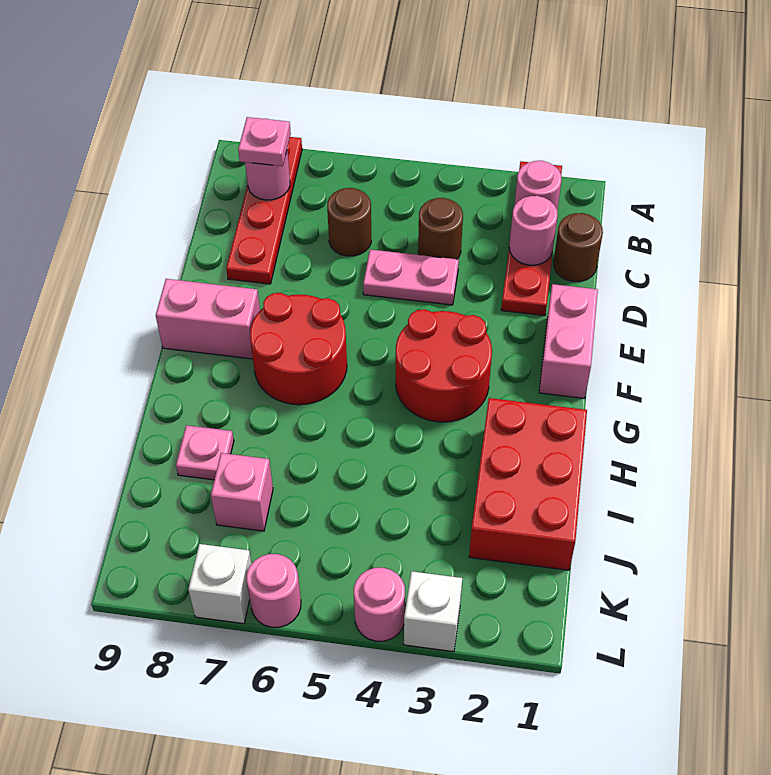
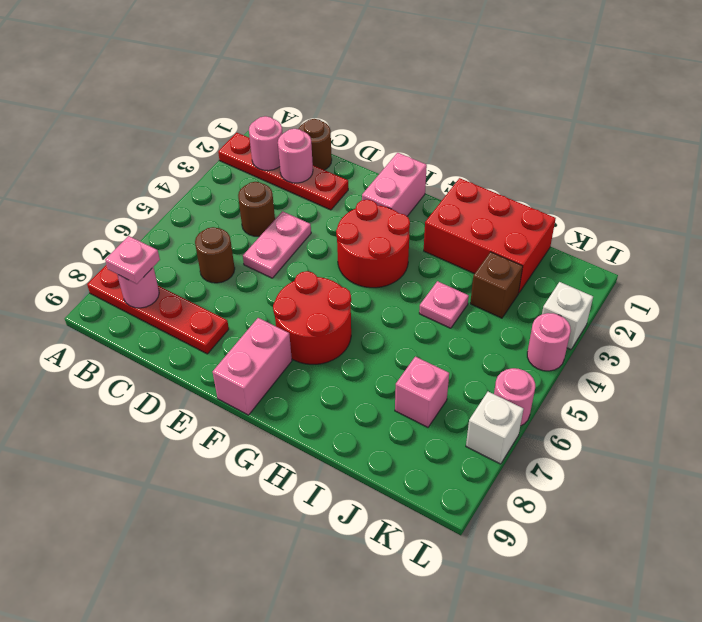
pink 1x2 brick [539,284,598,398] -> pink 1x2 brick turned to [362,153,427,216]
pink 1x1 plate [176,425,234,480] -> pink 1x1 plate moved to [419,281,469,328]
none -> brown 1x1 brick [470,252,523,318]

